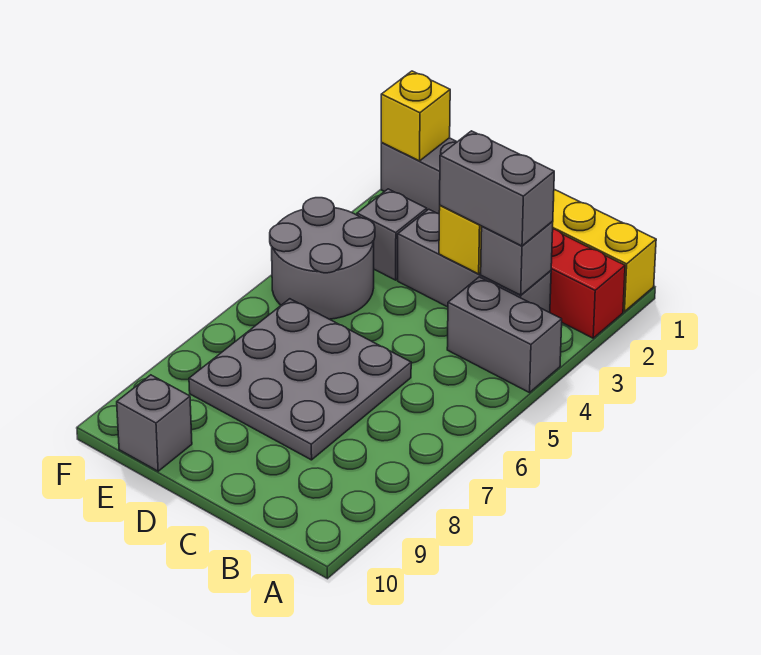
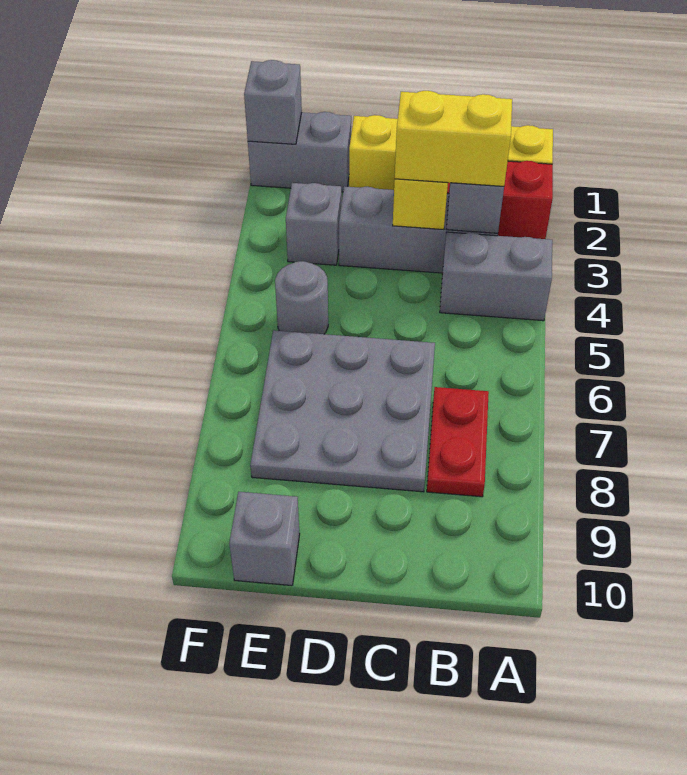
grey 1x2 brick [440,131,554,246] -> yellow 1x2 brick [395,91,512,186]
none -> red 1x2 plate [427,387,489,497]
grey 2x2 round brick [270,198,375,319] -> grey 1x1 round brick [275,261,328,334]
yellow 1x1 brick [381,71,450,161] -> grey 1x1 brick [244,60,302,144]

